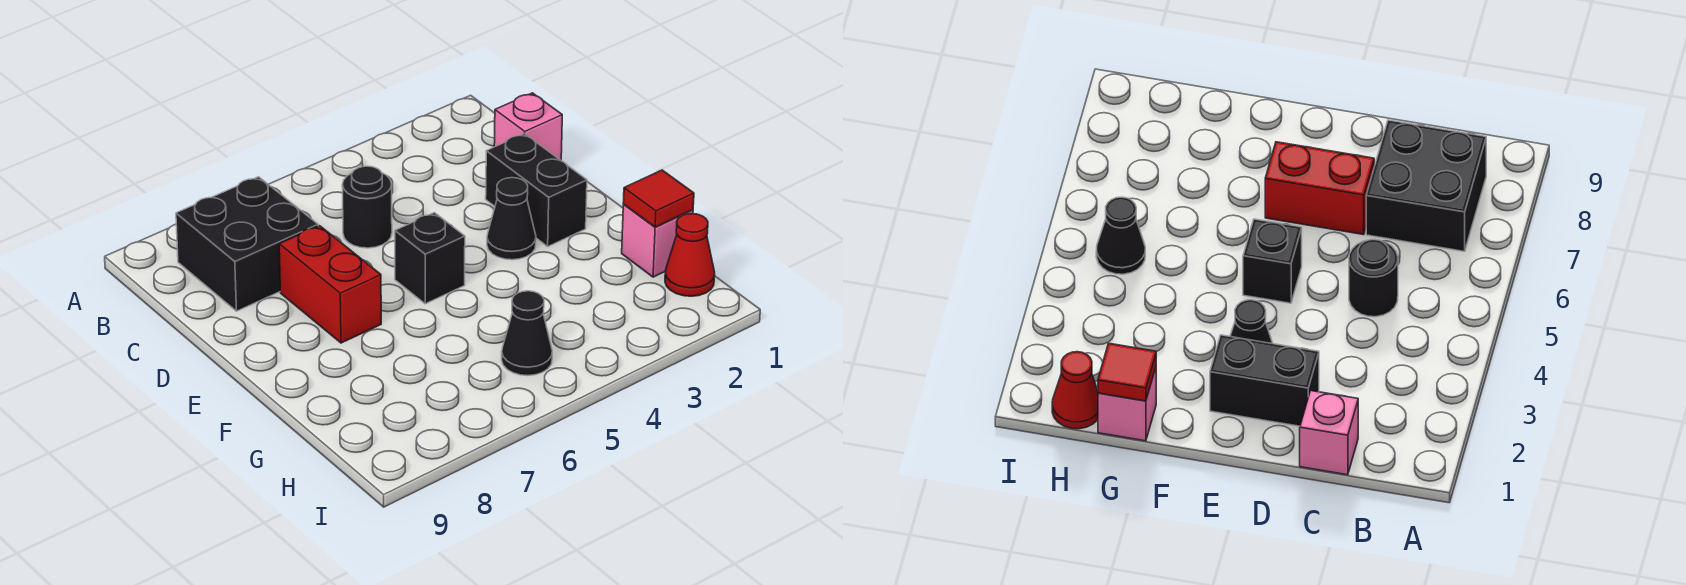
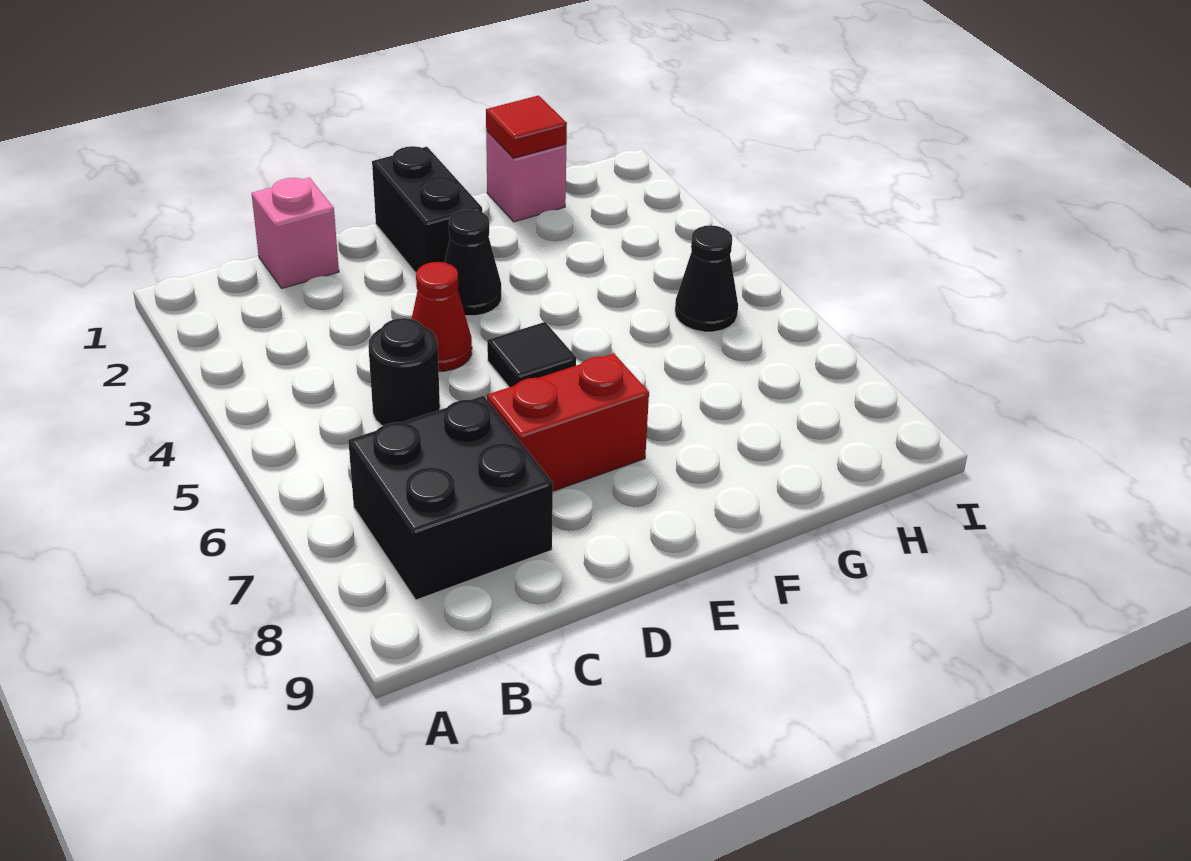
black 1x2 brick [486,134,587,246] -> black 1x2 brick turned to [372,146,482,273]
black 1x1 brick [395,213,465,304] -> black 1x1 tile [487,322,576,387]
red 1x1 cone [665,214,715,296] -> red 1x1 cone moved to [412,262,472,371]

